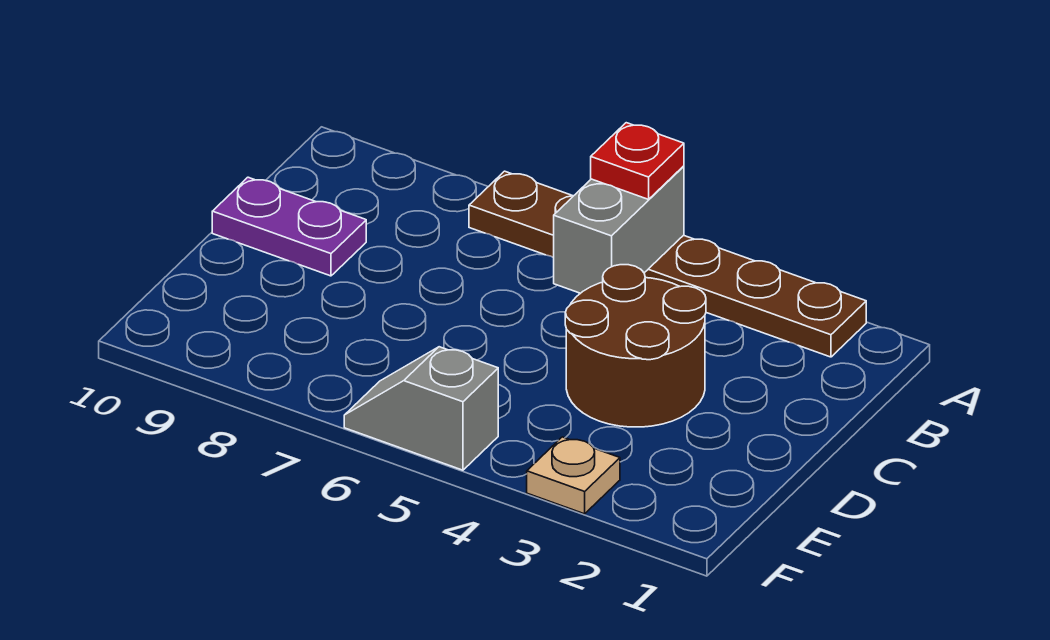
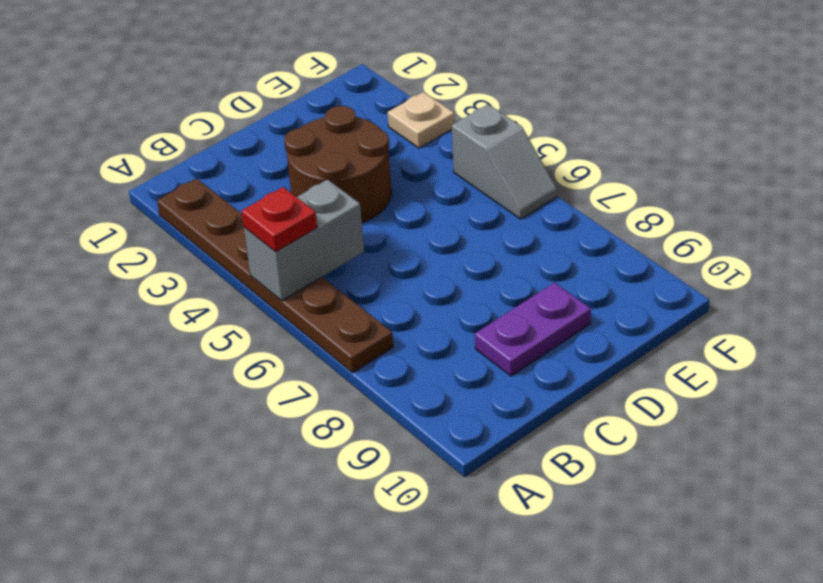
purple 1x2 plate [212,177,366,276] -> purple 1x2 plate turned to [475,283,591,376]

